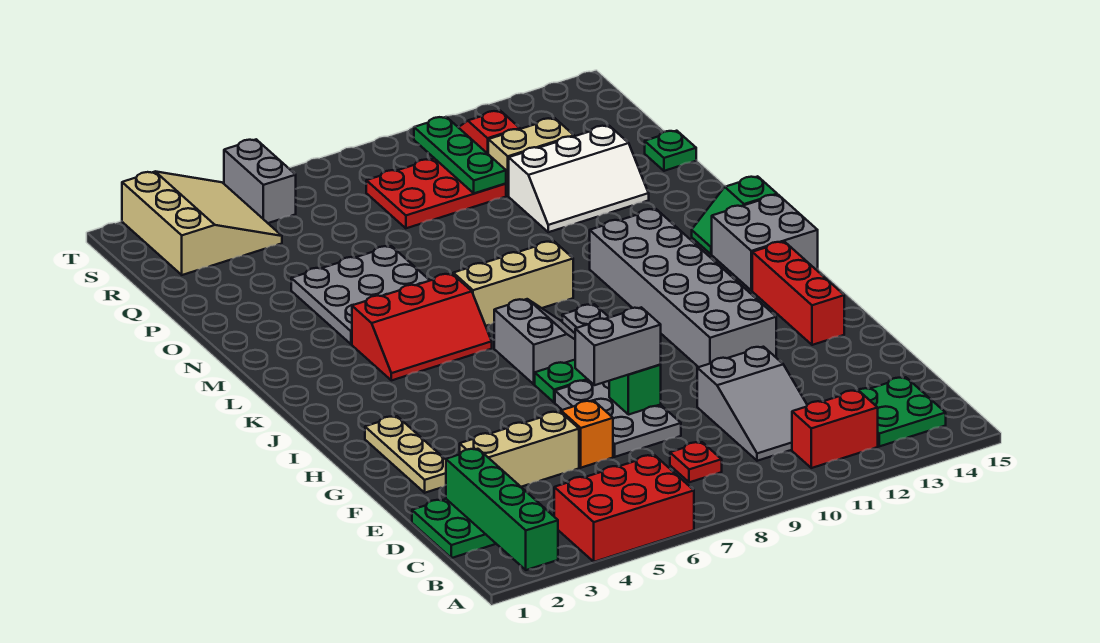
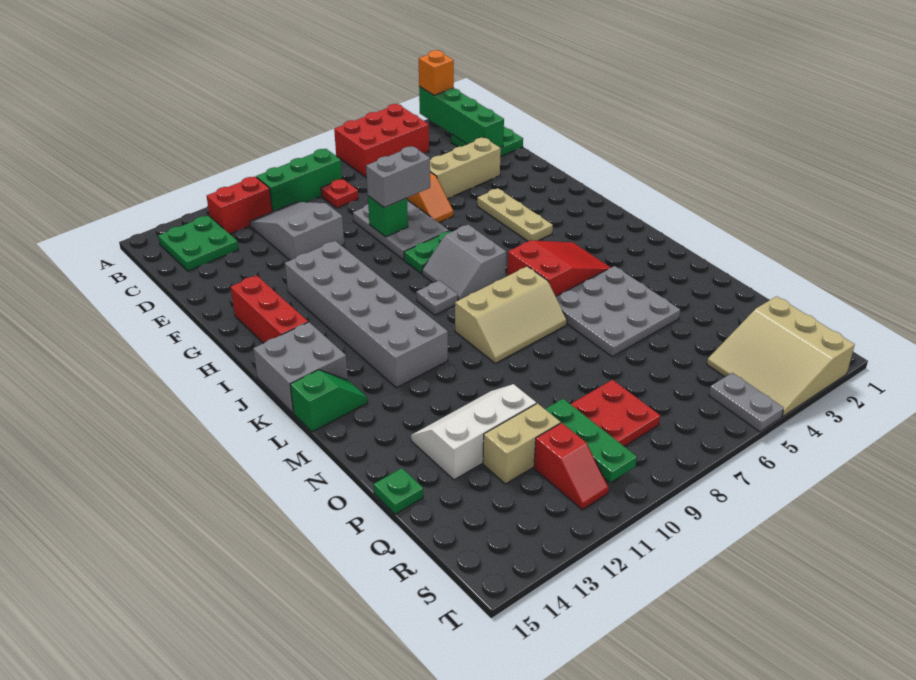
none -> orange 1x1 brick [419,50,454,95]
none -> green 1x3 brick [256,149,342,212]
tan 1x3 plate [365,416,446,493] -> tan 1x3 plate moved to [477,188,553,241]
red 2x3 slope [352,274,492,380] -> red 2x3 slope turned to [507,240,611,296]
grey 1x2 brick [224,139,296,223] -> grey 1x2 plate [709,373,784,432]

